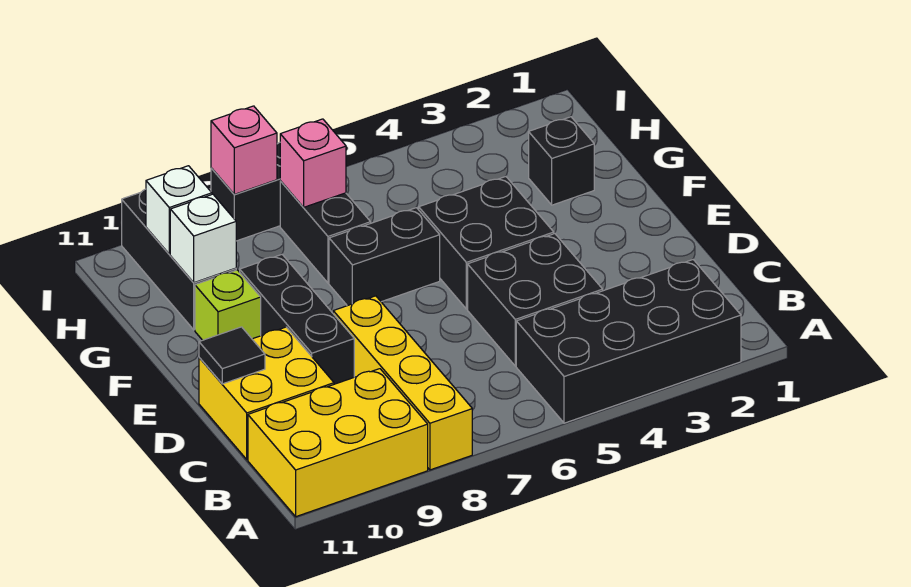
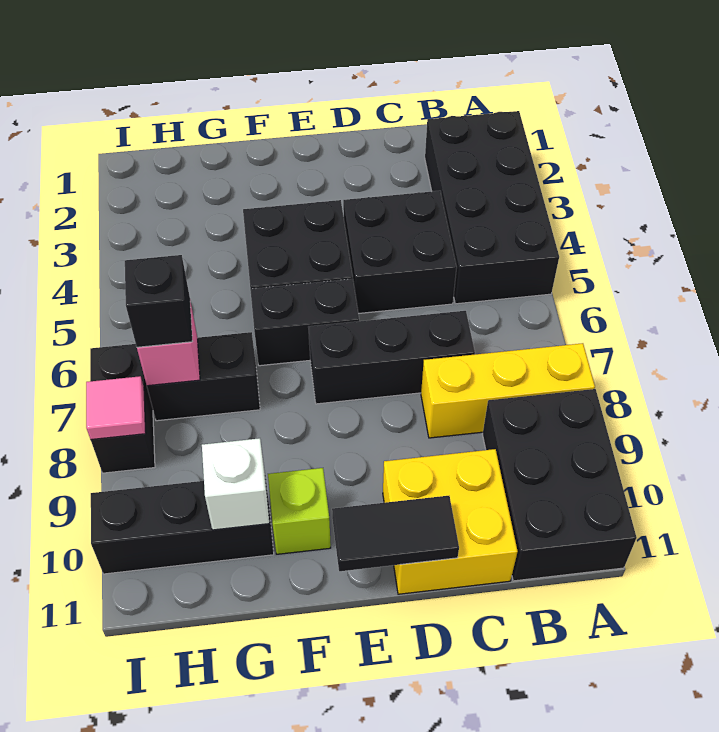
yellow 1x4 brick [333,296,472,470] -> yellow 1x3 brick [421,343,595,438]
yellow 2x3 brick [248,369,428,517] -> black 2x3 brick [483,389,637,581]
black 1x3 brick [240,255,354,384] -> black 1x3 brick moved to [309,311,475,404]
black 1x1 tile [199,327,265,384] -> black 1x2 tile [332,496,459,571]
black 1x2 brick [329,208,440,306] -> black 1x2 brick turned to [250,279,359,366]
black 1x1 brick [529,117,594,205] -> black 1x1 brick moved to [125,255,192,347]
white 1x1 brick [146,166,212,254] -> none
pink 1x1 brick [211,106,277,194] -> pink 1x1 tile [86,376,145,440]

